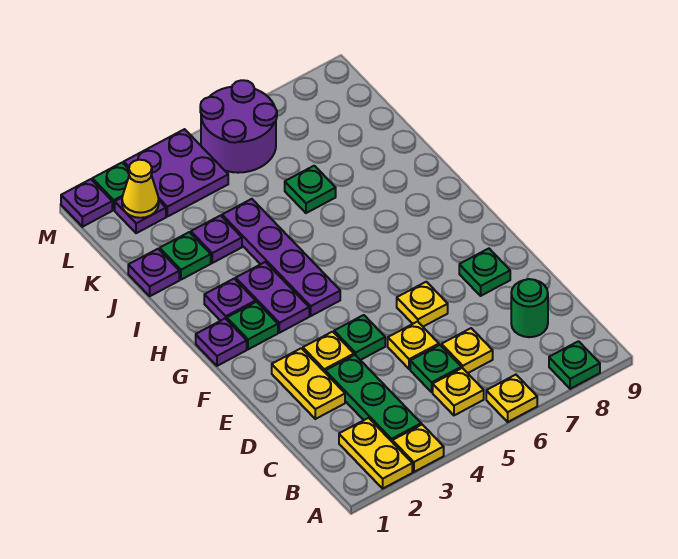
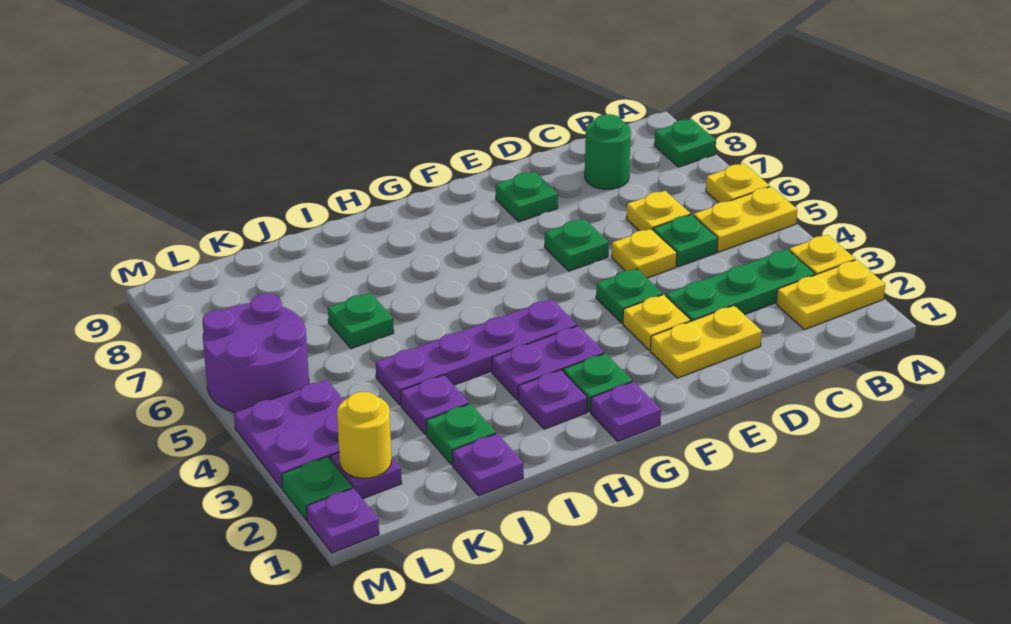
yellow 1x1 plate [433,368,484,415] -> yellow 1x2 plate [694,187,797,252]
yellow 1x1 plate [397,282,448,327] -> green 1x1 plate [545,219,609,271]
yellow 1x1 cone [122,160,159,218] -> yellow 1x1 round brick [337,392,391,478]

